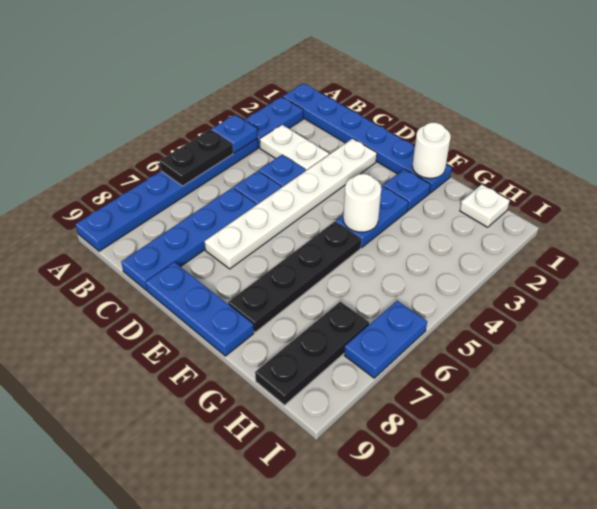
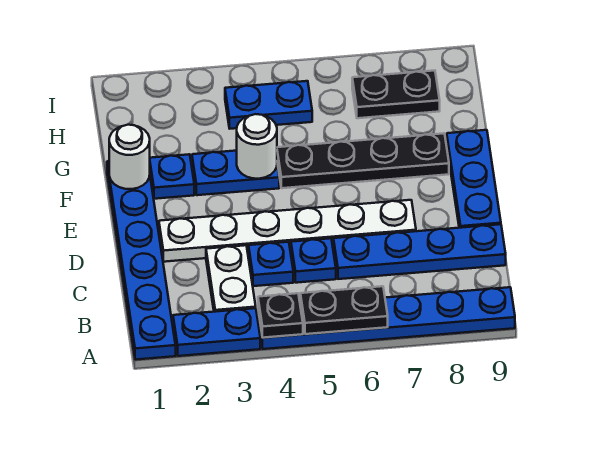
blue 1x1 plate [212,115,257,153] -> black 1x1 plate [258,293,303,338]
white 1x1 plate [460,184,510,227] -> none
black 1x3 plate [255,301,369,405] -> black 1x2 plate [352,71,440,118]
blue 1x2 plate [344,301,427,378] -> blue 1x2 plate moved to [225,81,312,129]

